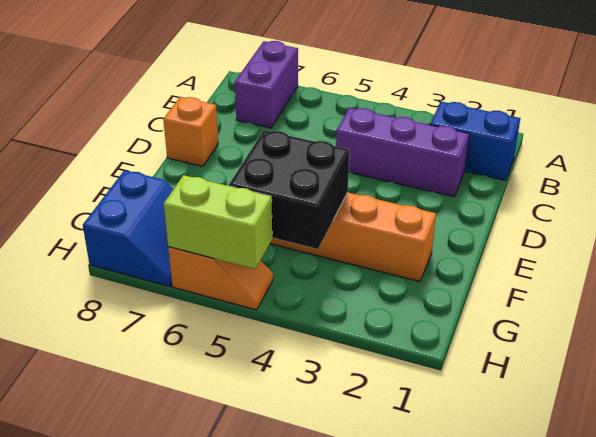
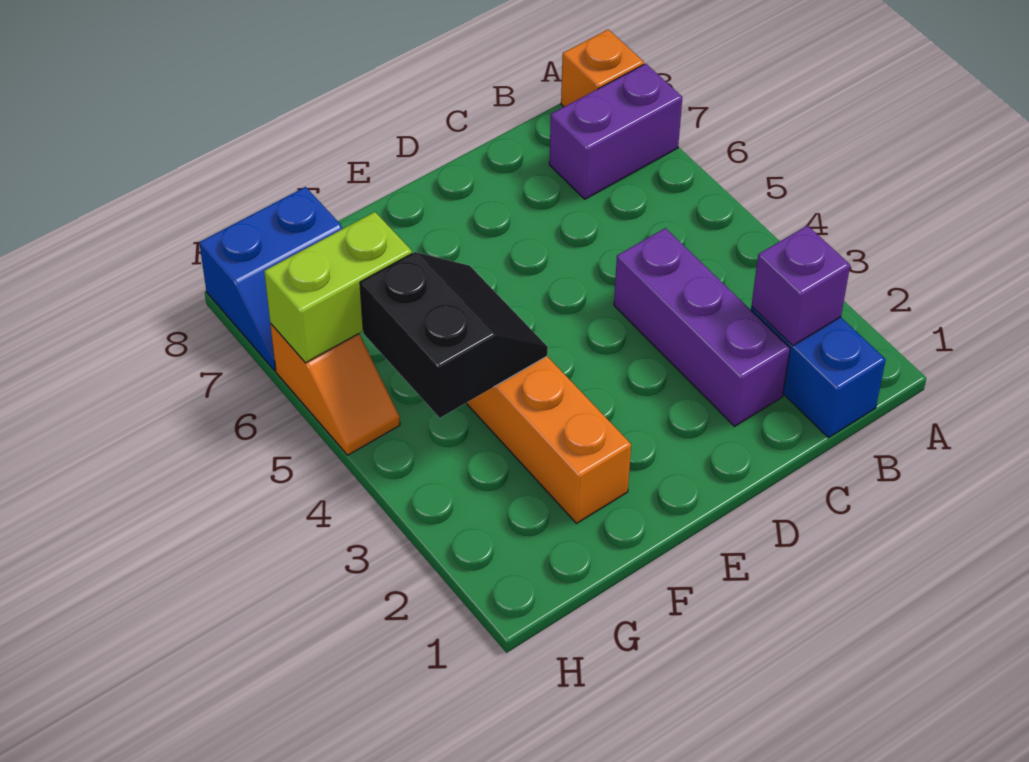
none -> purple 1x1 brick [751,226,850,346]
orange 1x1 brick [163,97,218,166] -> orange 1x1 brick moved to [561,29,644,107]
black 2x2 brick [229,130,349,249] -> black 2x2 slope [360,252,548,418]
lime 1x2 brick [164,175,272,269] -> lime 1x2 brick turned to [264,212,412,363]

